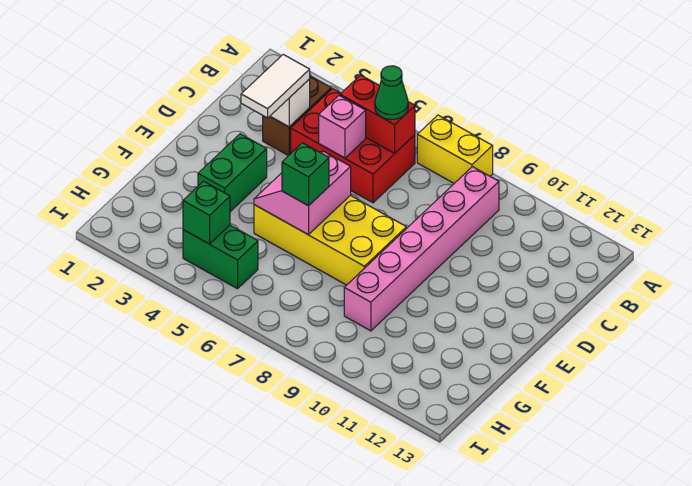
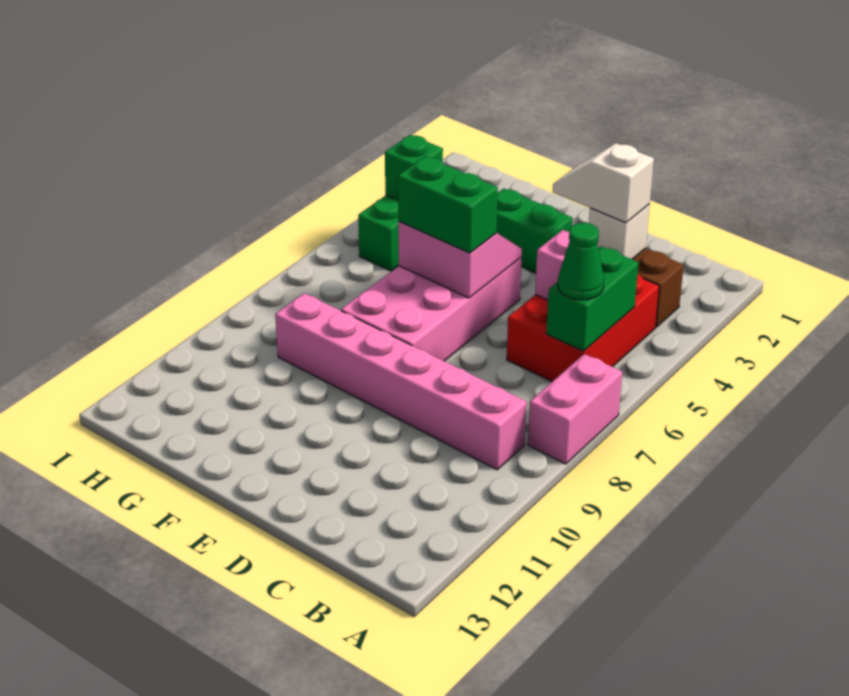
yellow 1x2 brick [417,115,493,183] -> pink 1x2 brick [528,354,622,464]
red 1x2 brick [340,75,415,153] -> green 1x2 brick [546,246,638,351]
white 1x2 tile [241,55,310,118] -> white 1x2 slope [553,143,654,223]
yellow 2x4 brick [254,195,406,285] -> pink 2x4 brick [341,258,522,361]
green 1x1 brick [282,143,329,206] -> green 1x2 brick [398,156,498,253]

